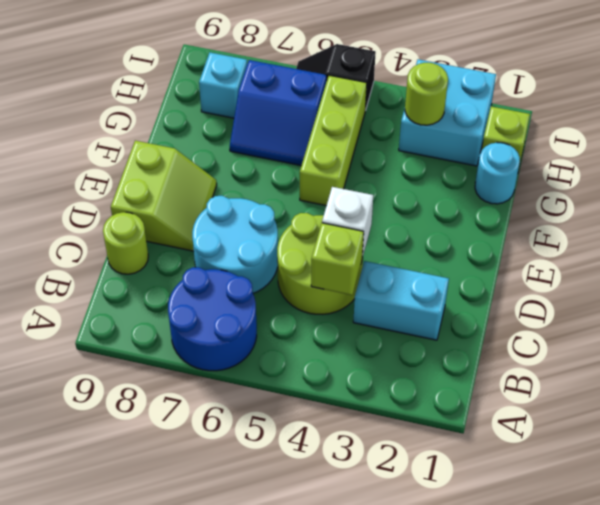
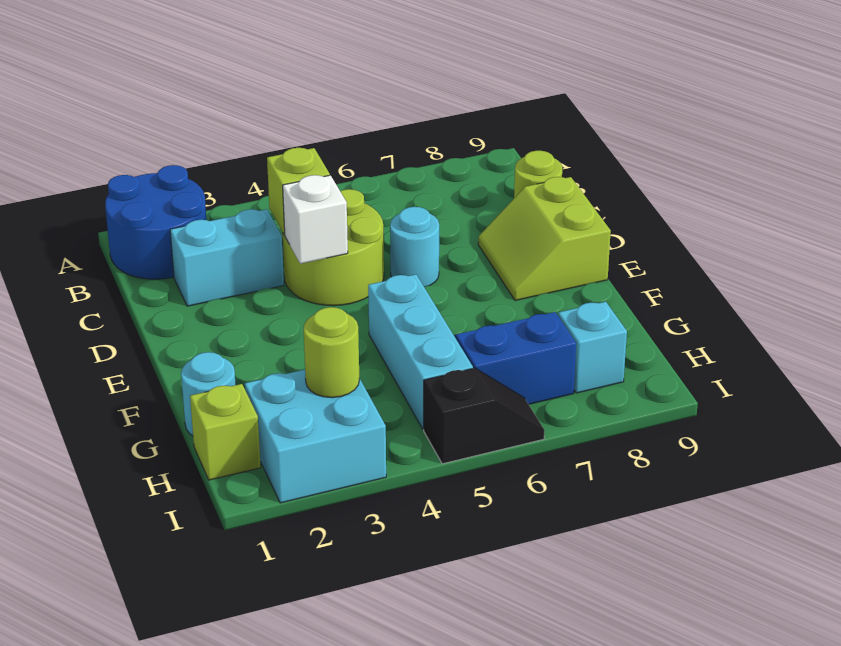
blue 2x2 round brick [168,267,257,371] -> blue 2x2 round brick moved to [105,165,206,279]
cyan 2x2 round brick [192,196,278,293] -> cyan 1x1 round brick [390,207,439,287]
lime 1x3 brick [300,75,367,206] -> cyan 1x3 brick [368,274,473,429]

